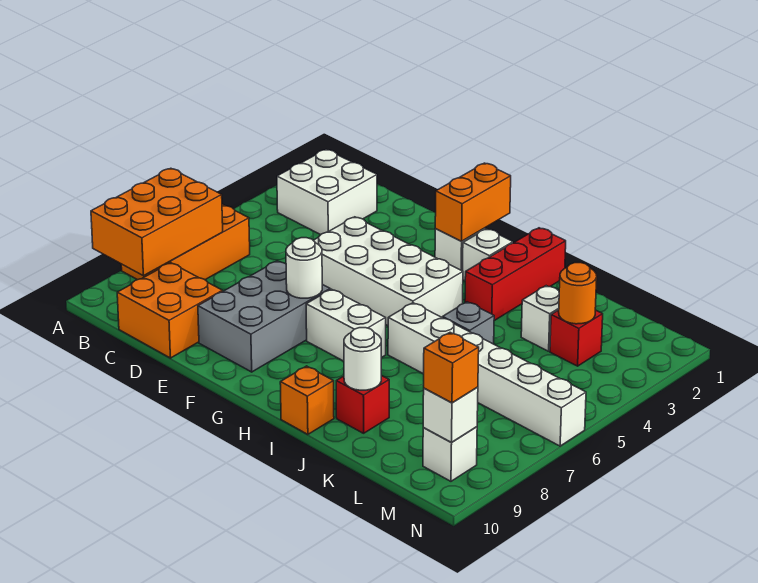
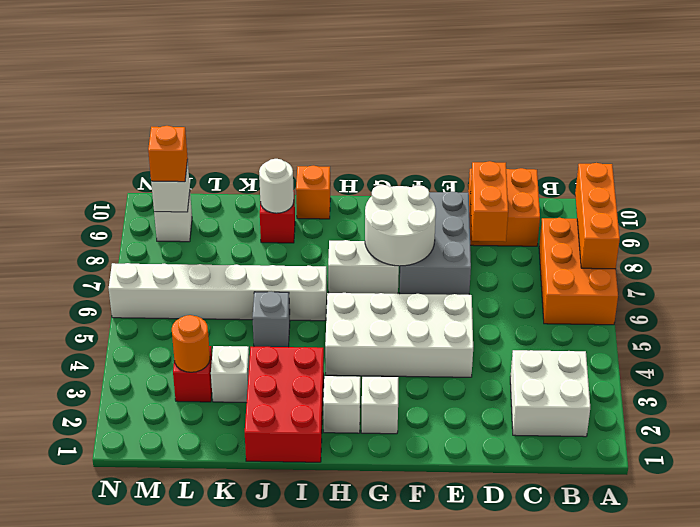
orange 2x3 brick [91,168,223,276] -> orange 1x3 brick [575,163,620,269]
white 1x1 round brick [286,238,322,298] -> white 2x2 round brick [365,185,436,266]
orange 1x2 brick [435,163,511,241] -> orange 1x2 brick moved to [470,161,508,242]
red 1x3 brick [465,228,566,321] -> red 2x3 brick [245,347,324,462]

